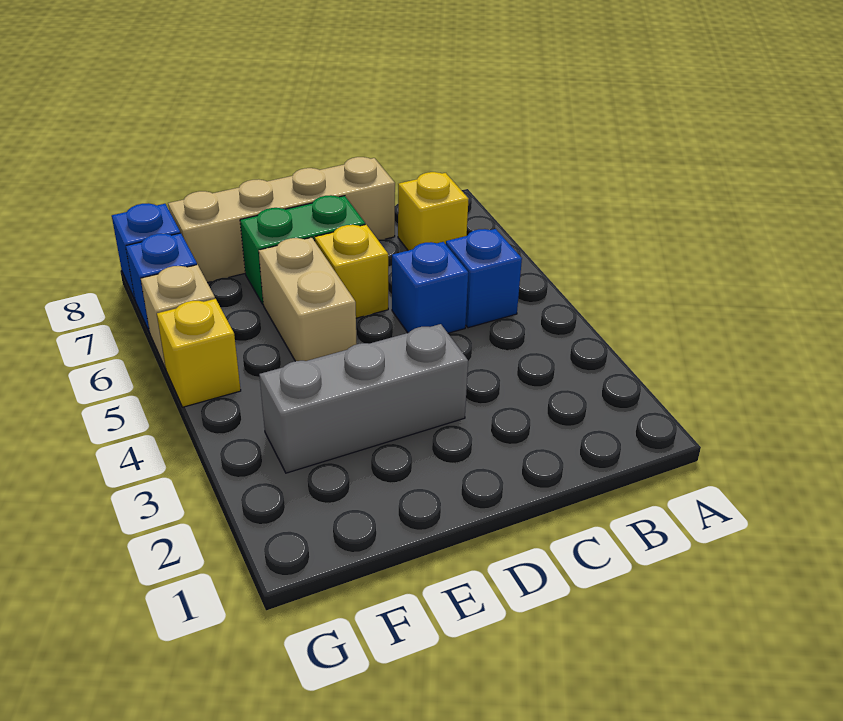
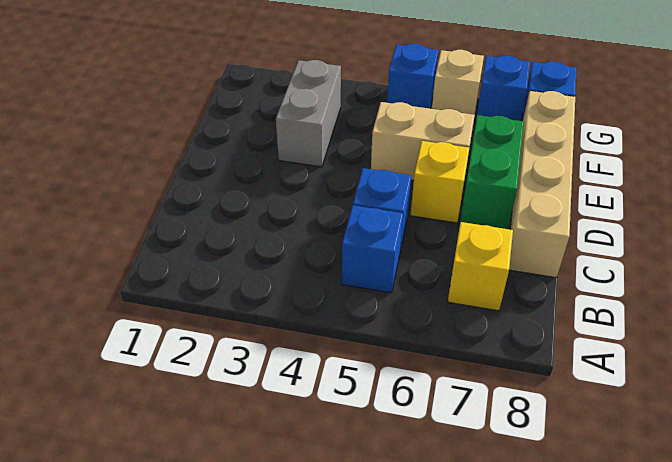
grey 1x3 brick [259,324,468,473] -> grey 1x2 brick [276,60,341,167]
yellow 1x1 brick [157,299,241,407] -> blue 1x1 brick [387,44,439,109]

